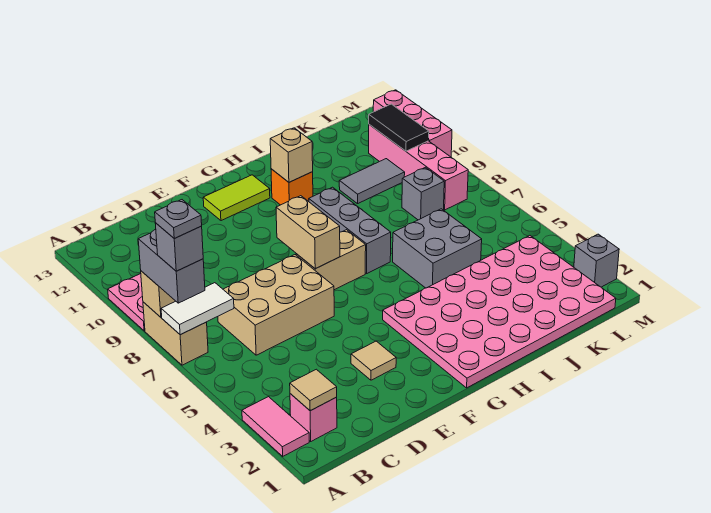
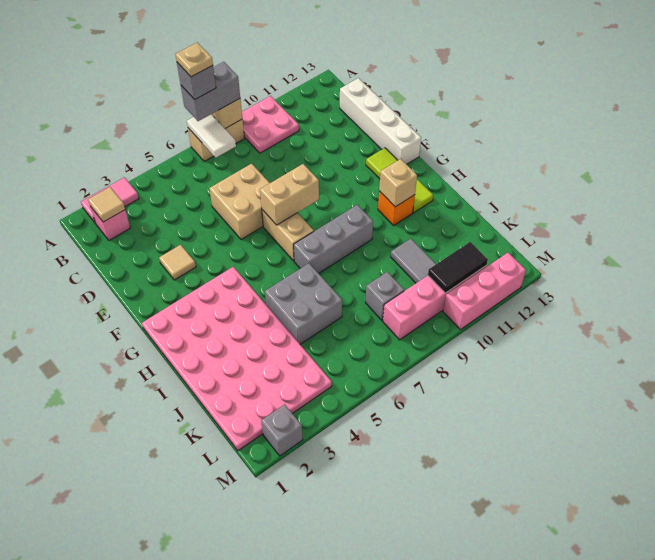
grey 1x1 plate [155,200,202,238] -> tan 1x1 plate [175,42,213,77]
tan 2x3 brick [218,255,334,355] -> tan 2x2 brick [209,164,270,240]
none -> white 1x4 brick [340,78,421,164]
lime 1x2 tile [203,175,270,221] -> lime 1x3 tile [366,148,433,212]

